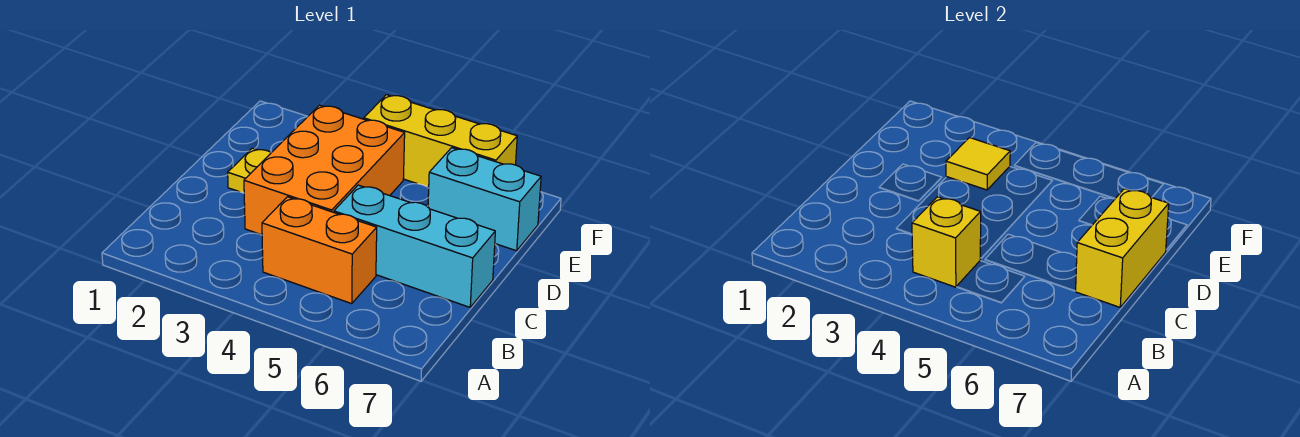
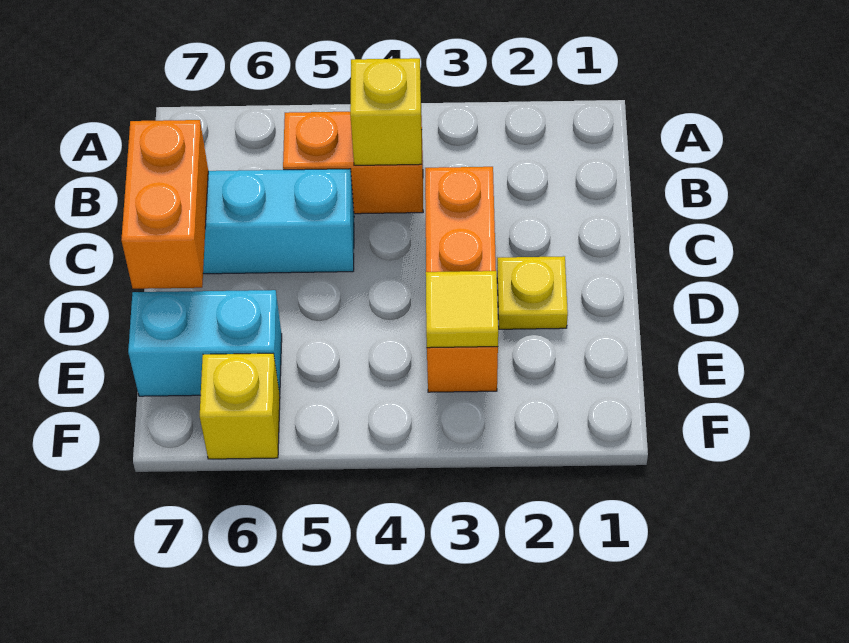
orange 2x3 brick [244,105,405,235] -> orange 1x3 brick [425,167,498,392]
yellow 1x2 brick [1076,189,1169,307] -> orange 1x2 brick [121,120,208,289]
yellow 1x3 brick [364,95,517,187] -> yellow 1x1 brick [200,353,280,459]

